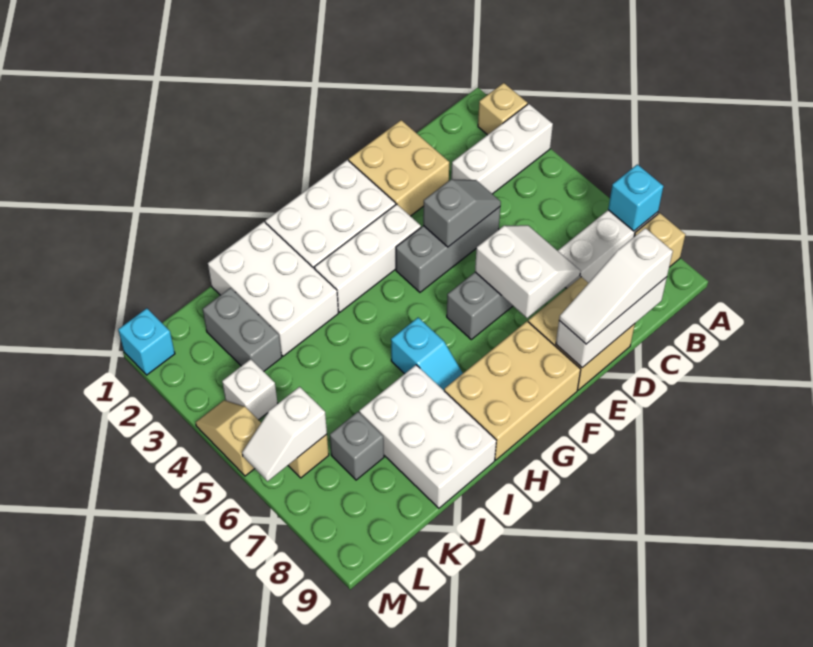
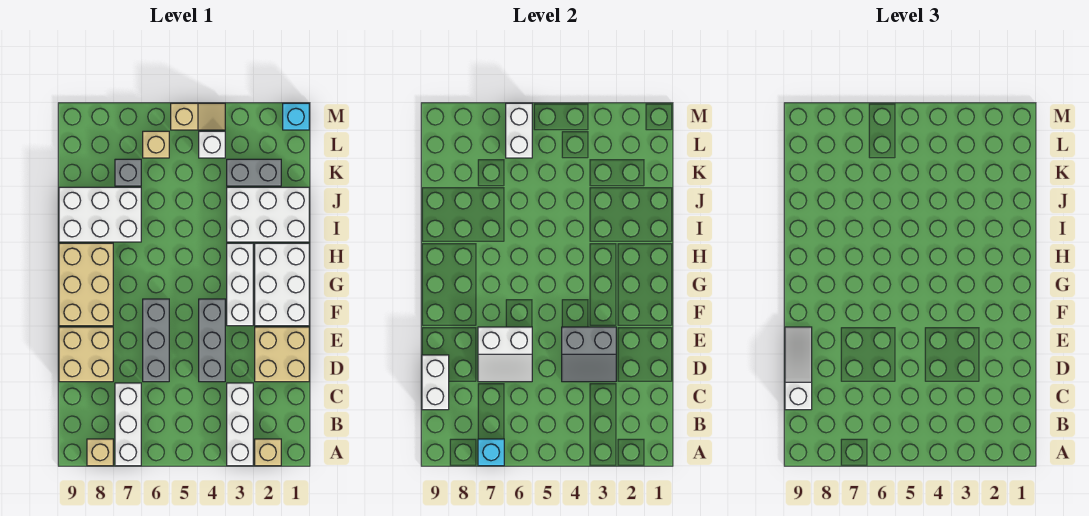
white 1x3 brick [556,277,667,368] -> white 1x2 brick [422,355,449,410]
grey 1x2 slope [423,179,501,247] -> grey 2x2 slope [562,327,616,382]
cyan 1x2 slope [391,318,463,390] -> none
white 1x2 slope [242,387,327,481] -> white 1x2 brick [506,103,532,158]

